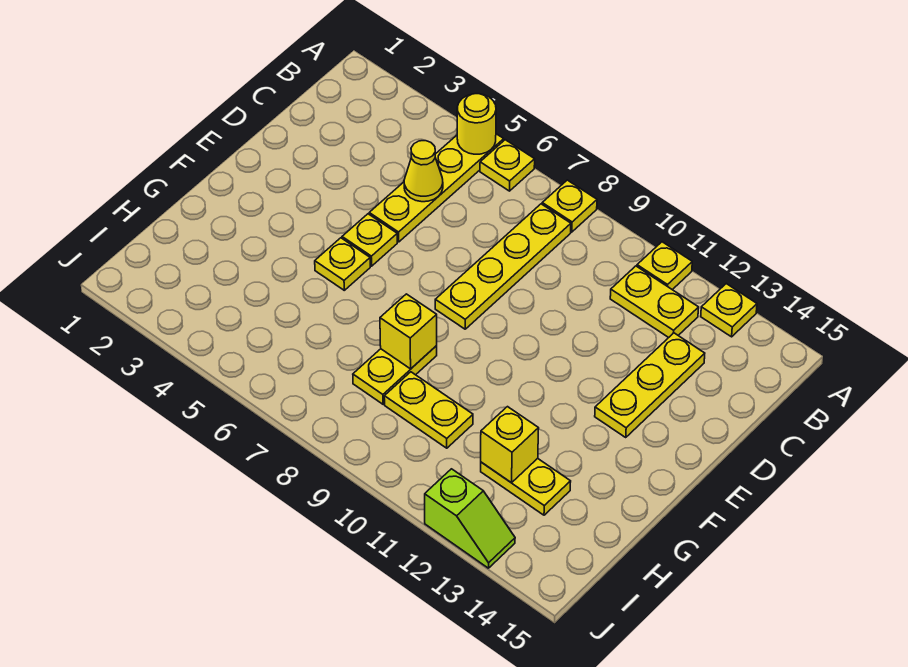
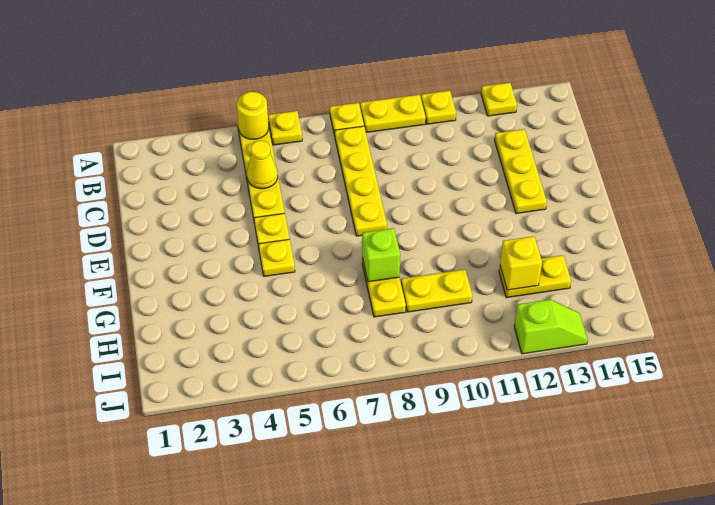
yellow 1x2 plate [610,266,699,338] -> yellow 1x2 plate moved to [360,95,426,133]
yellow 1x1 brick [380,294,437,369] -> lime 1x1 brick [362,228,400,282]

